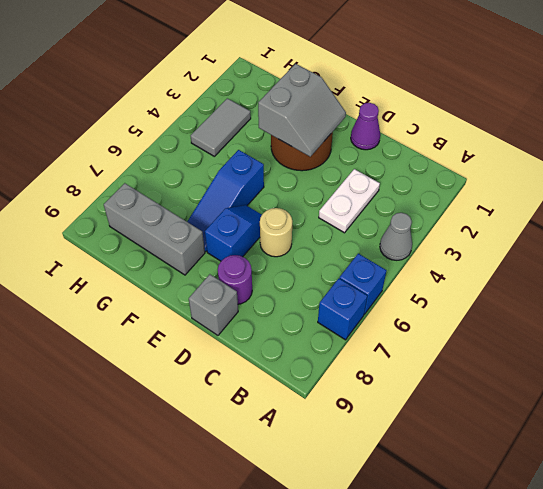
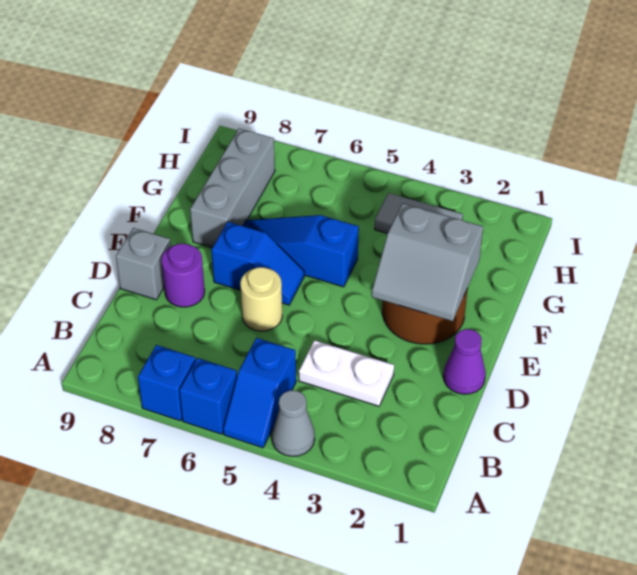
none -> blue 1x2 slope [223,338,296,448]

